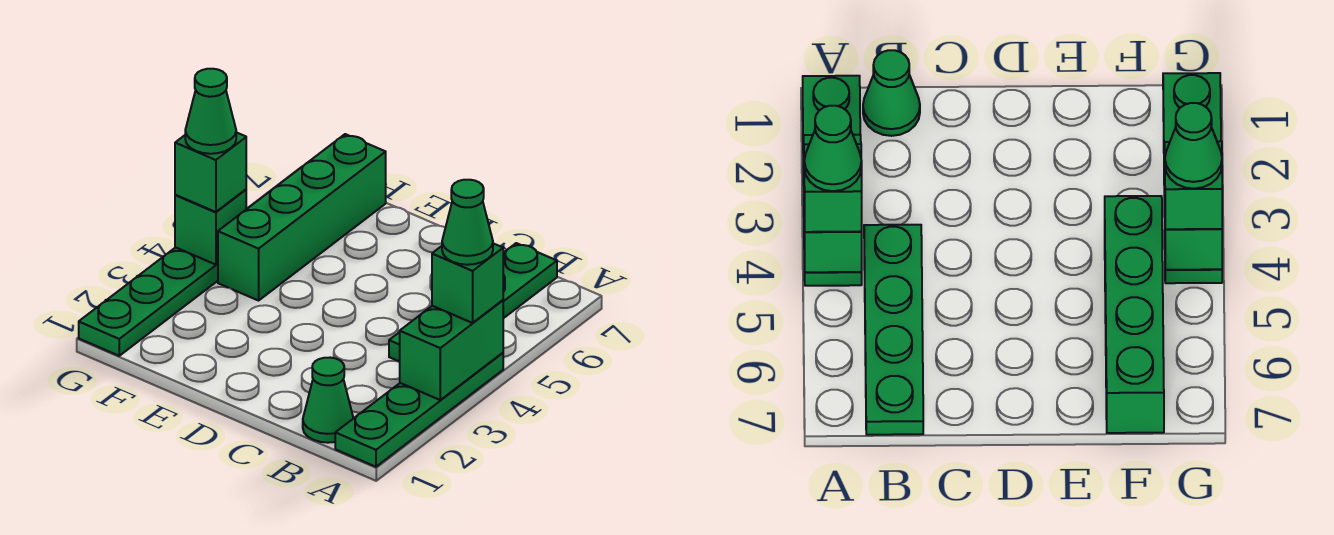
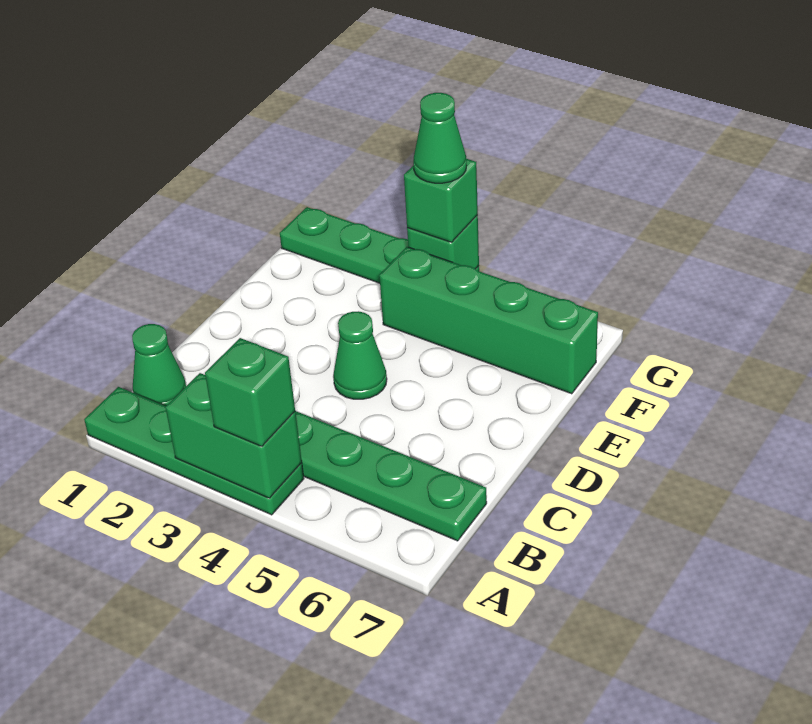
green 1x1 cone [442,180,493,265] -> green 1x1 cone moved to [333,311,387,399]

